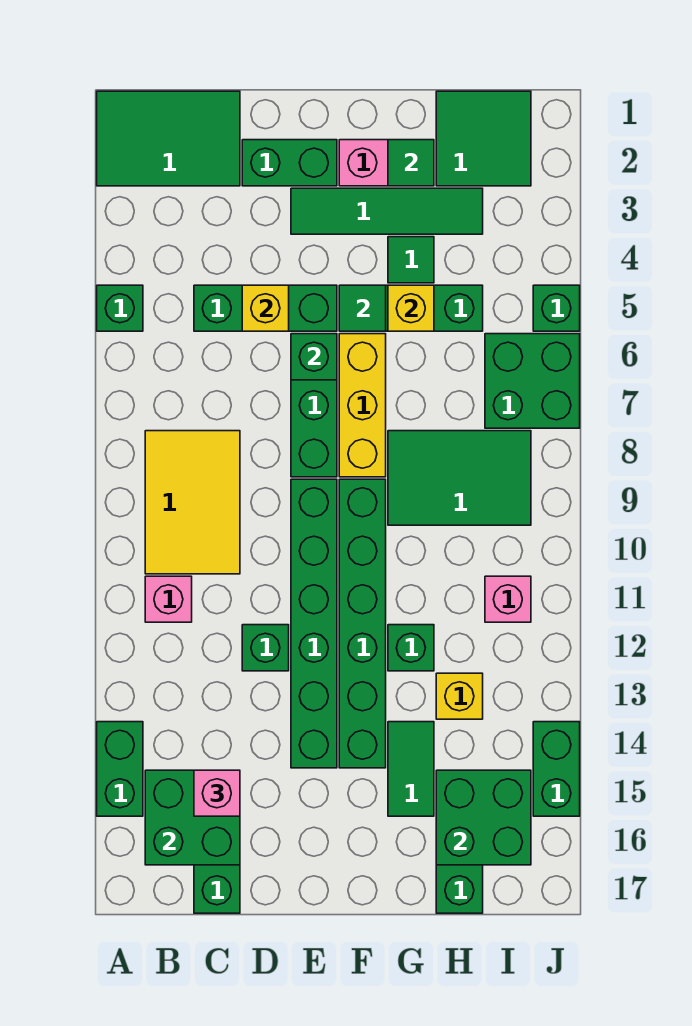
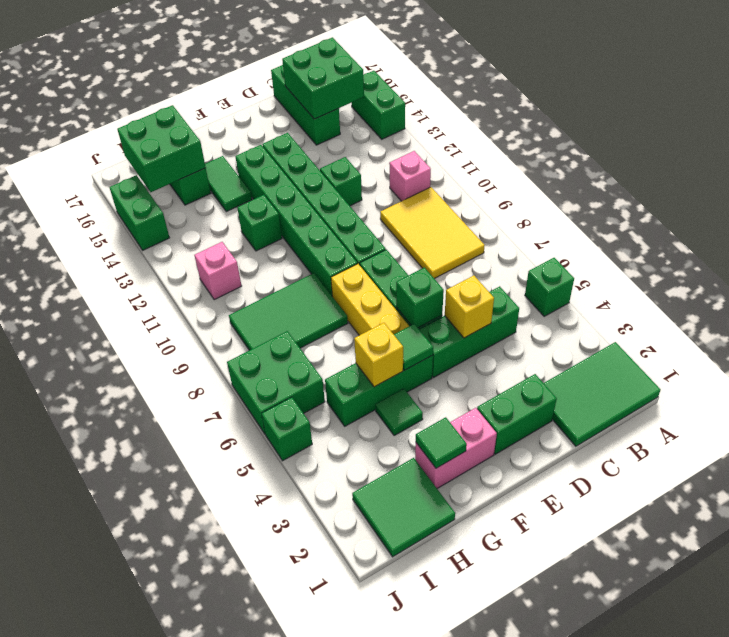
pink 1x1 brick [194,770,240,816] -> none
green 1x4 tile [291,188,483,234] -> none
yellow 1x1 brick [436,673,483,719] -> none

